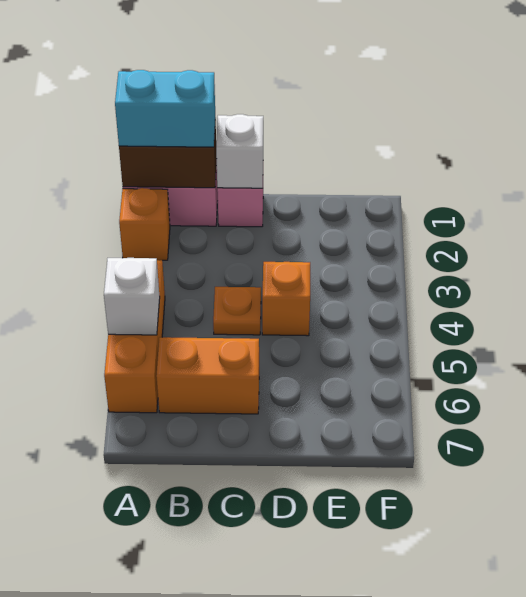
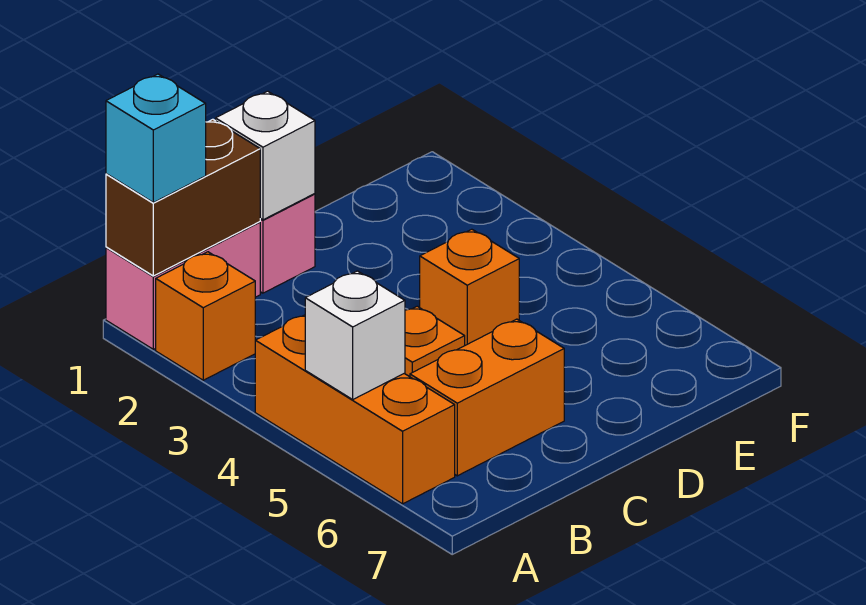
cyan 1x2 brick [115,70,215,147] -> cyan 1x1 brick [106,74,206,203]

